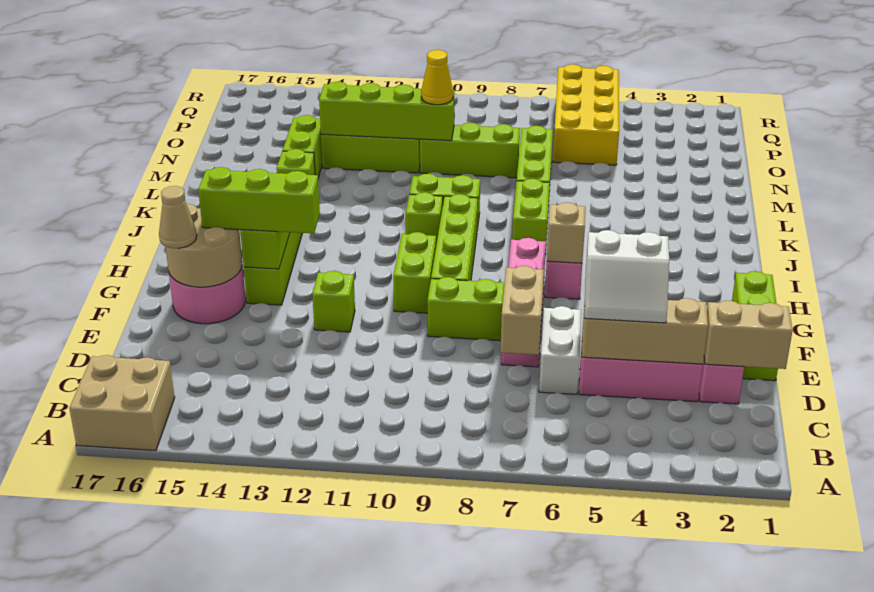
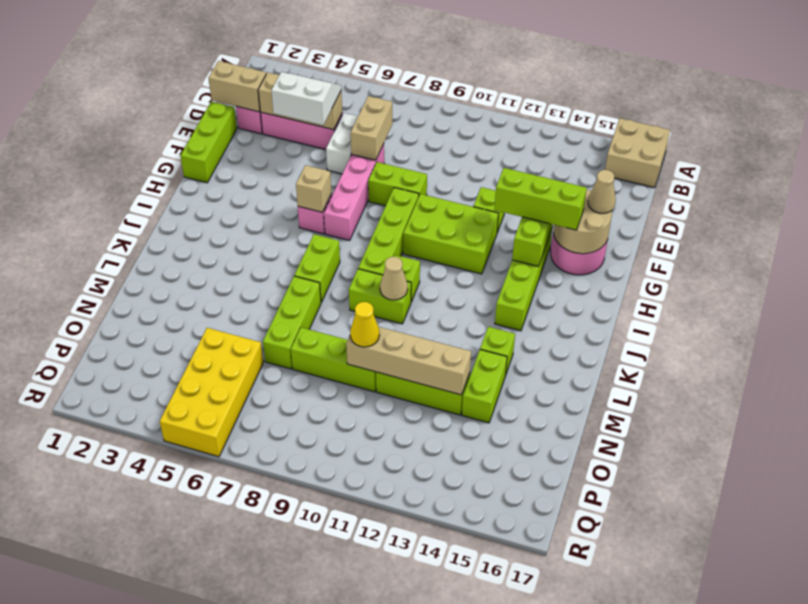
lime 1x2 brick [393,232,436,313] -> lime 2x3 brick [403,194,499,274]
none -> tan 1x1 cone [380,257,408,300]
lime 1x4 brick [319,82,455,141] -> tan 1x4 brick [346,327,471,395]

